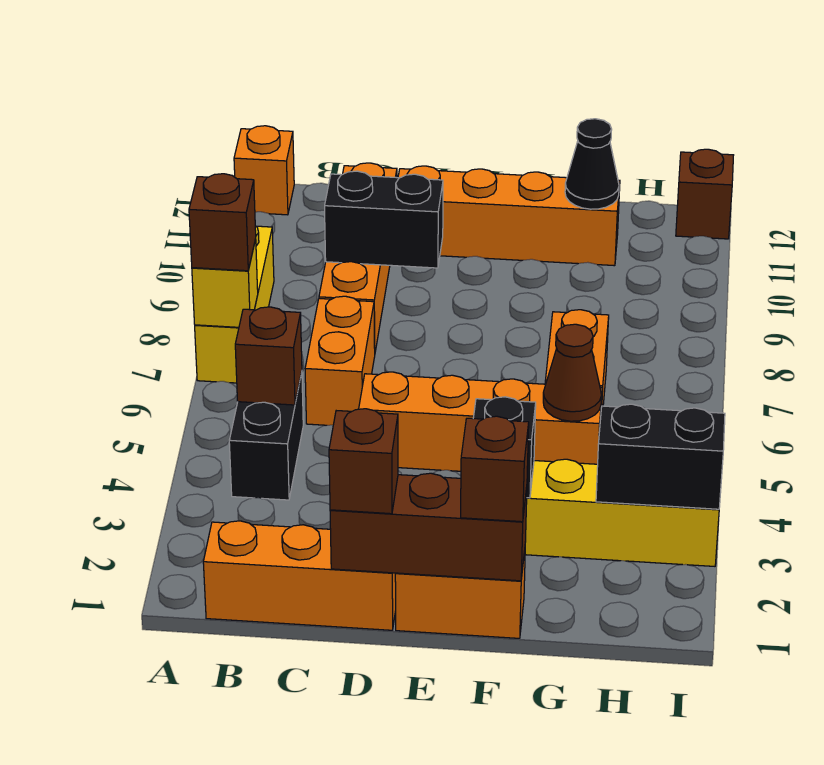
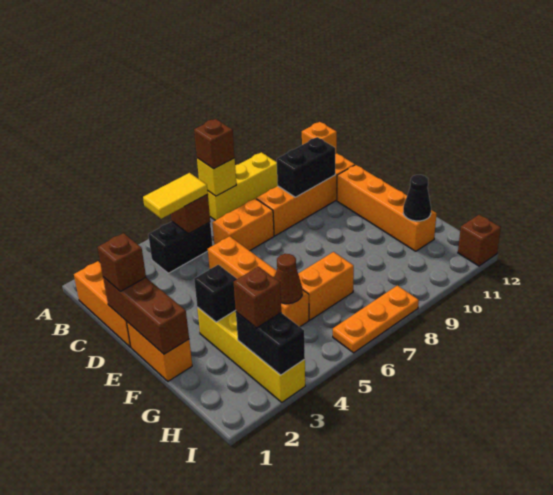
none -> yellow 1x2 tile [143,173,208,219]
black 1x2 brick [325,171,443,268] -> black 1x2 brick turned to [277,137,335,197]
brown 1x1 brick [461,416,529,522] -> brown 1x1 brick moved to [234,267,281,328]
none -> orange 1x3 plate [333,285,419,353]

